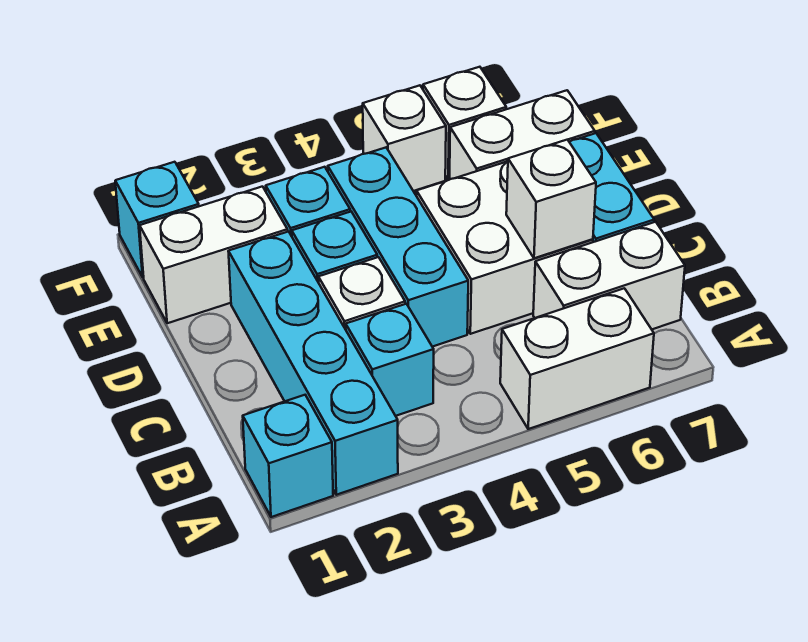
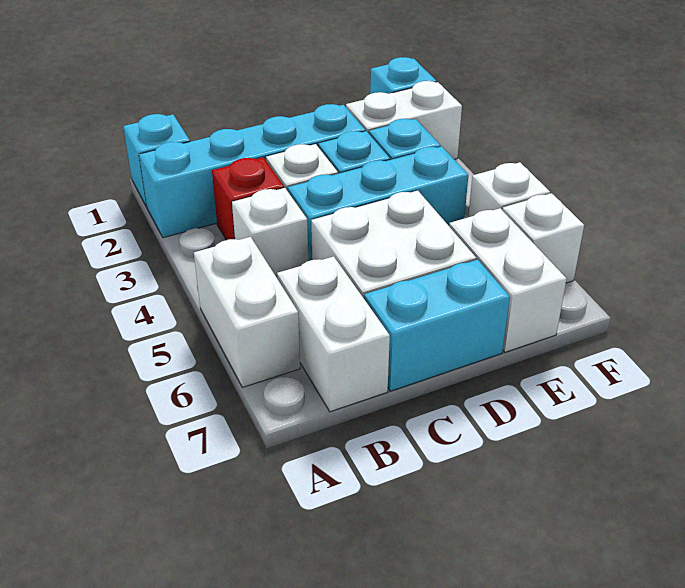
cyan 1x1 brick [346,304,434,416] -> red 1x1 brick [212,157,284,240]
white 1x1 brick [506,140,596,258] -> white 1x1 brick moved to [232,188,308,277]
white 1x2 brick [140,187,288,323] -> white 1x2 brick turned to [346,81,462,159]

